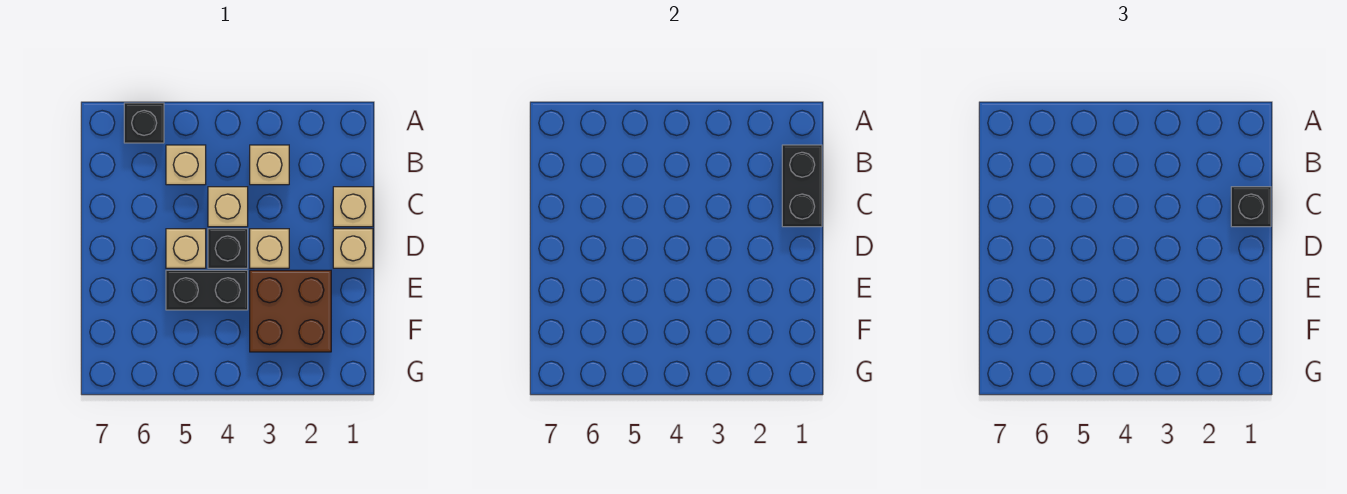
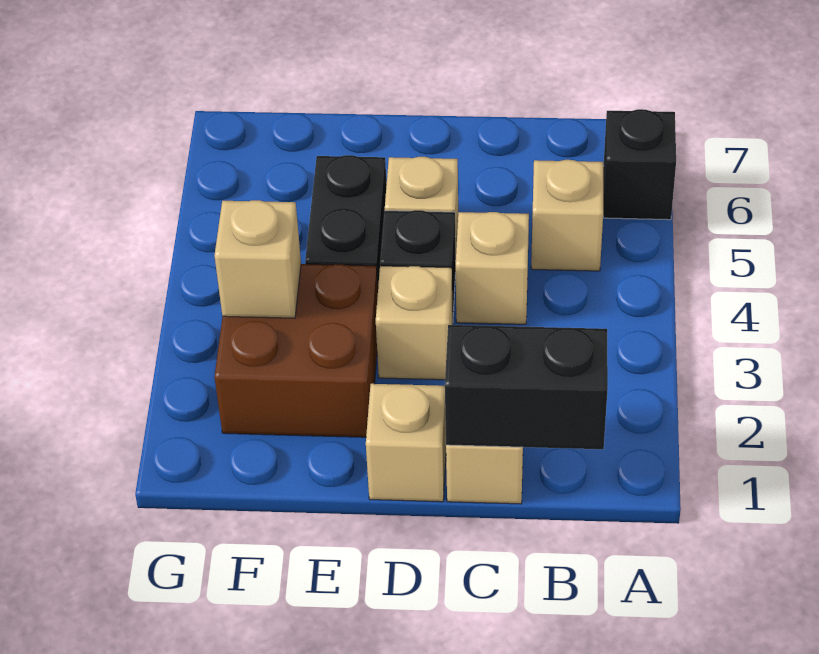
tan 1x1 brick [250,145,289,185] -> tan 1x1 brick moved to [214,200,301,318]
black 1x1 brick [1231,187,1271,227] -> none

